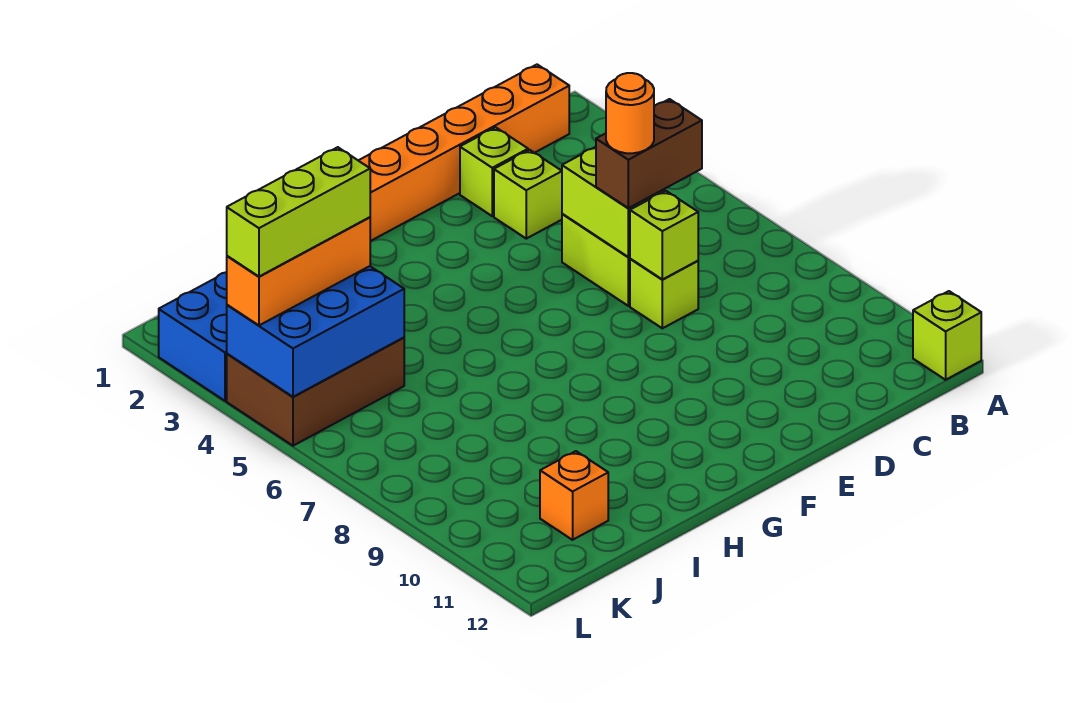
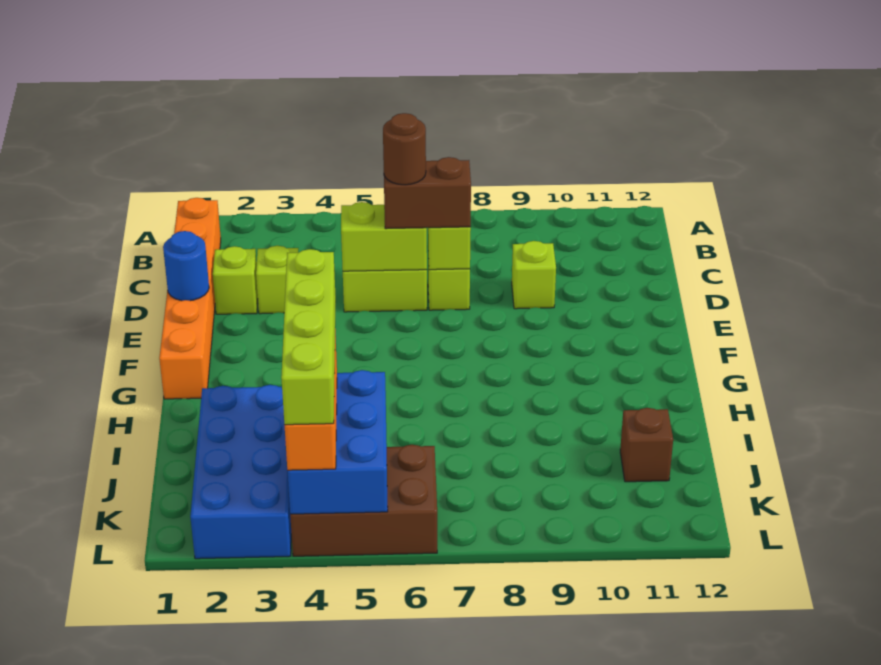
lime 1x1 brick [913,291,981,380] -> lime 1x1 brick moved to [512,241,556,309]
brown 1x2 brick [596,99,702,208] -> brown 1x2 brick turned to [384,157,471,229]
orange 1x1 round brick [606,73,654,153] -> brown 1x1 round brick [383,113,426,185]
none -> blue 1x1 round brick [163,231,209,301]
brown 2x3 brick [227,338,404,446] -> brown 2x3 brick turned to [290,445,437,556]
lime 1x3 brick [227,147,370,276] -> lime 1x4 brick [281,249,336,425]
orange 1x1 brick [540,451,608,540] -> brown 1x1 brick [620,408,673,482]

